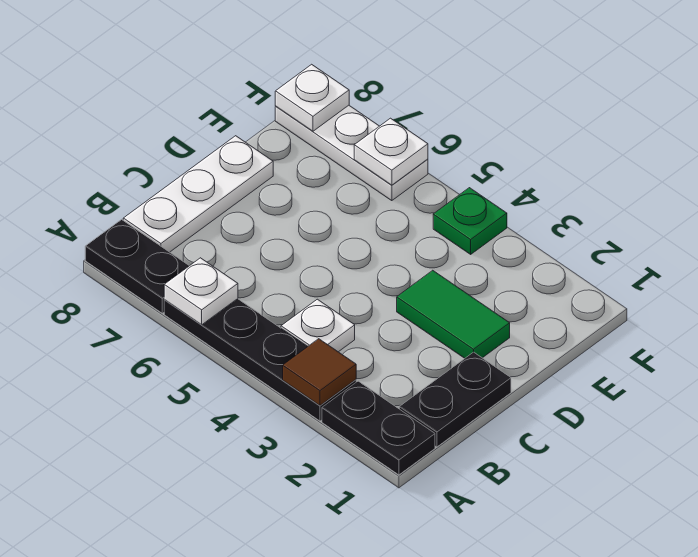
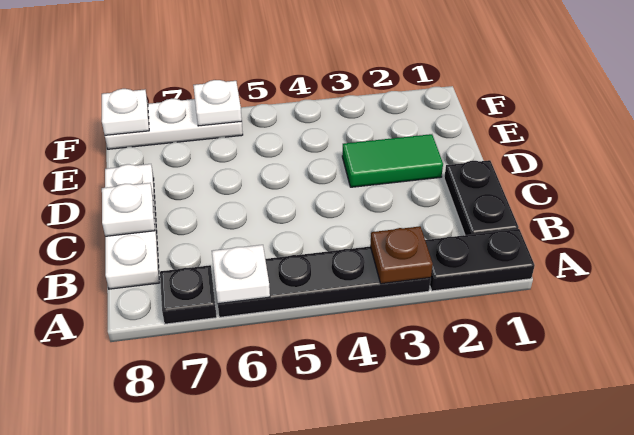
brown 1x1 tile [283,339,356,405] -> brown 1x1 plate [370,226,433,284]
black 1x2 plate [85,220,189,313] -> black 1x1 plate [160,265,217,324]
white 1x1 plate [281,299,355,352] -> white 1x1 plate moved to [102,183,155,236]
green 1x1 plate [433,188,507,254] -> none

